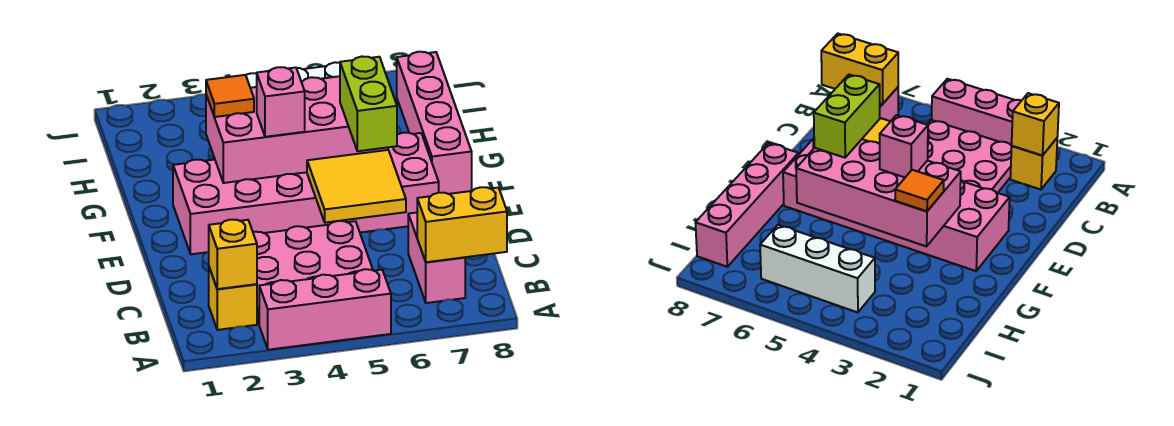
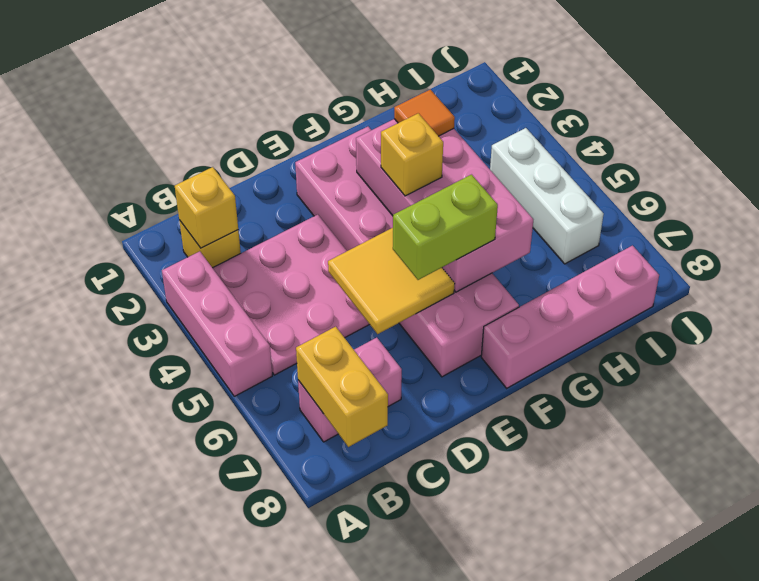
pink 1x1 brick [257,67,305,137] -> yellow 1x1 brick [381,113,443,196]

